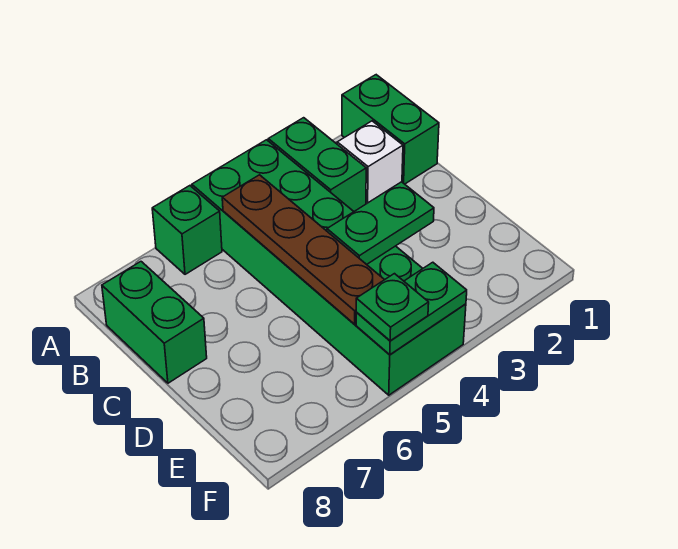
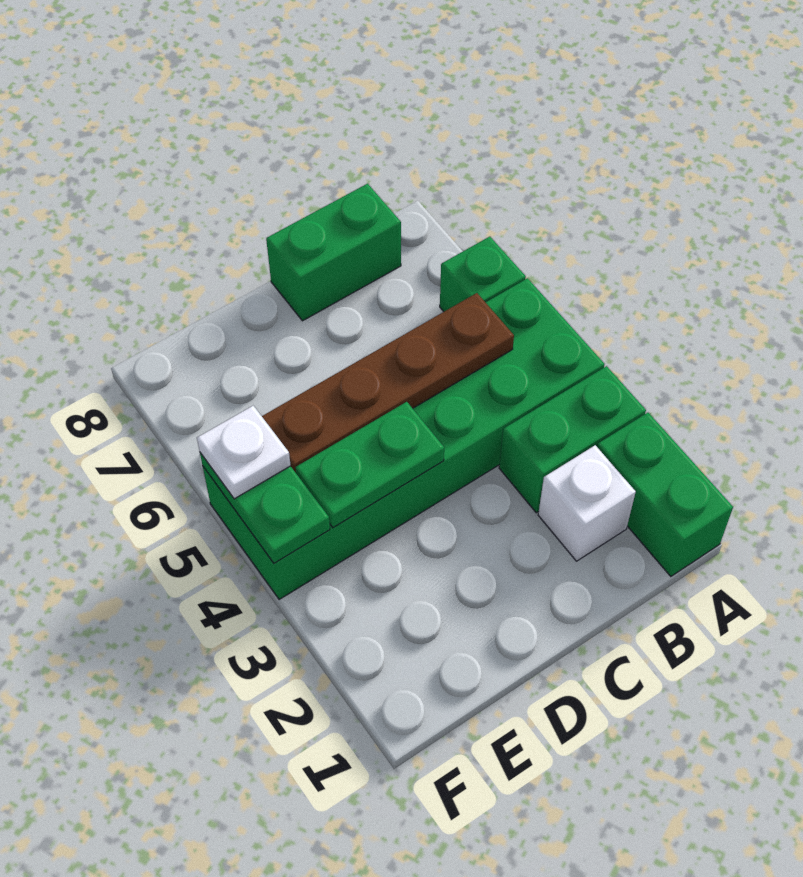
green 1x2 brick [342,75,439,184] -> green 1x2 brick turned to [597,413,733,576]
green 1x2 plate [327,182,434,265] -> green 1x2 plate turned to [295,402,444,527]
green 1x1 plate [356,274,429,341] -> white 1x1 plate [197,406,291,499]

